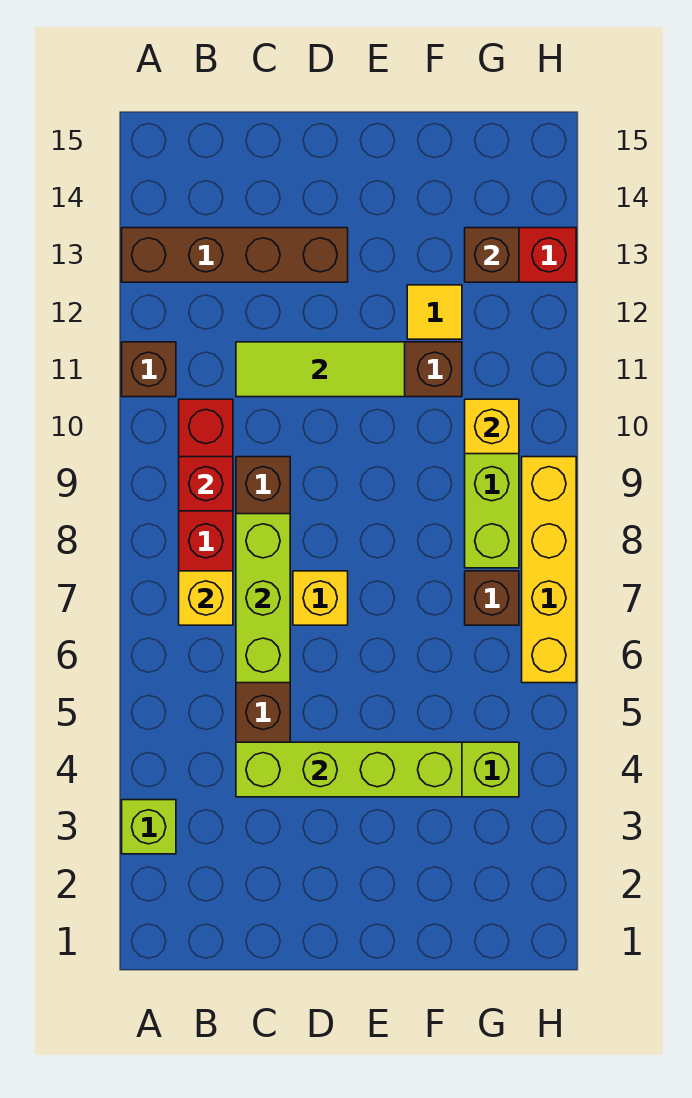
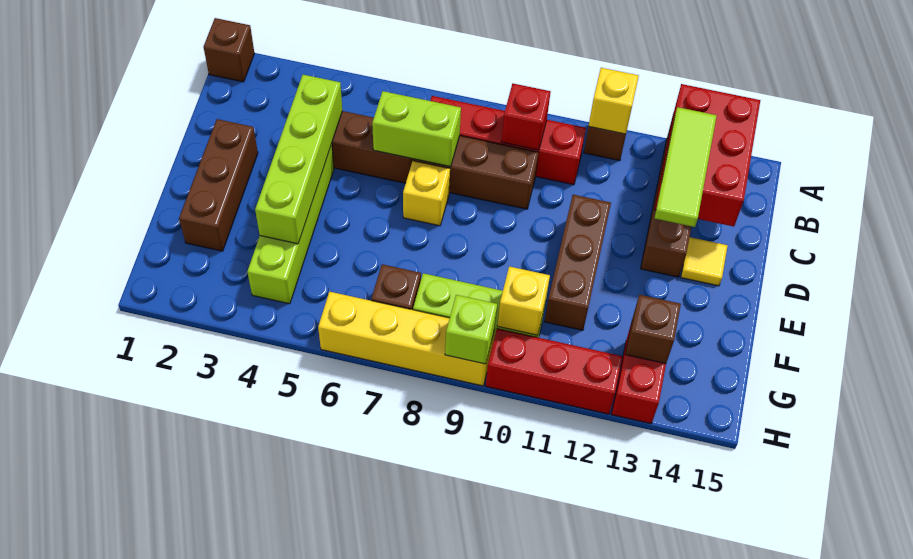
none -> brown 1x1 brick [204,18,254,82]
lime 1x1 brick [122,800,176,854] -> lime 1x1 brick moved to [445,295,497,364]
none -> red 2x3 brick [654,84,760,227]
yellow 1x1 brick [179,571,233,625] -> yellow 1x1 brick moved to [589,68,639,134]
lime 1x3 brick [236,514,290,683] -> lime 1x2 brick [372,91,461,167]
lime 1x3 tile [236,342,405,397] -> lime 1x3 tile moved to [655,107,717,227]
none -> brown 1x3 brick [179,119,258,251]
yellow 1x1 tile [407,285,462,339] -> yellow 1x1 tile moved to [681,237,728,286]
none -> red 1x3 brick [486,329,623,414]

